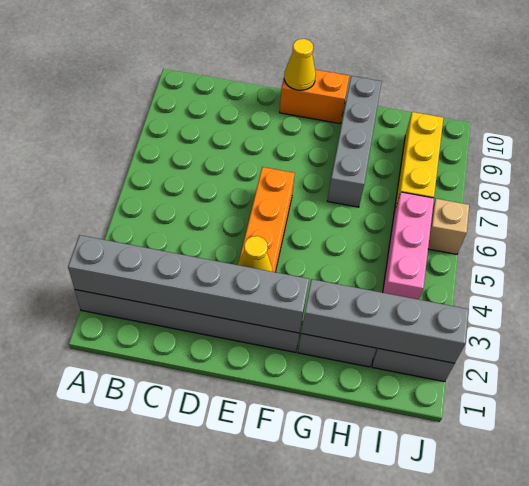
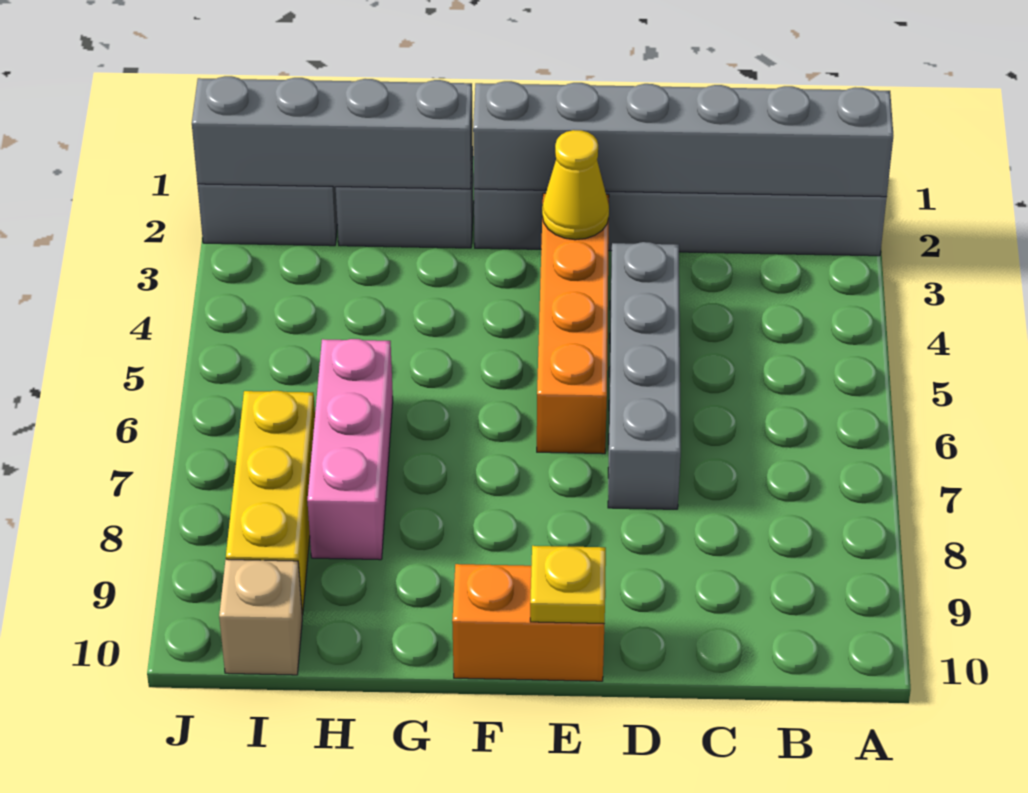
yellow 1x1 cone [284,39,316,90] -> yellow 1x1 plate [530,546,606,624]
grey 1x4 brick [327,76,382,207] -> grey 1x4 brick moved to [608,242,681,509]
pink 1x3 brick [383,192,434,299] -> pink 1x3 brick moved to [307,339,393,560]
tan 1x1 brick [428,199,469,254] -> tan 1x1 brick moved to [219,559,302,675]

